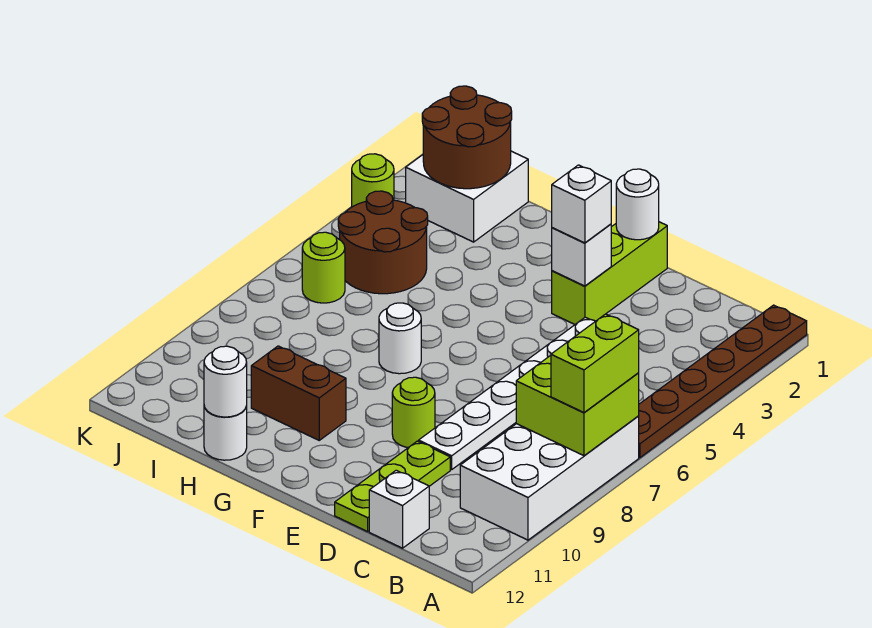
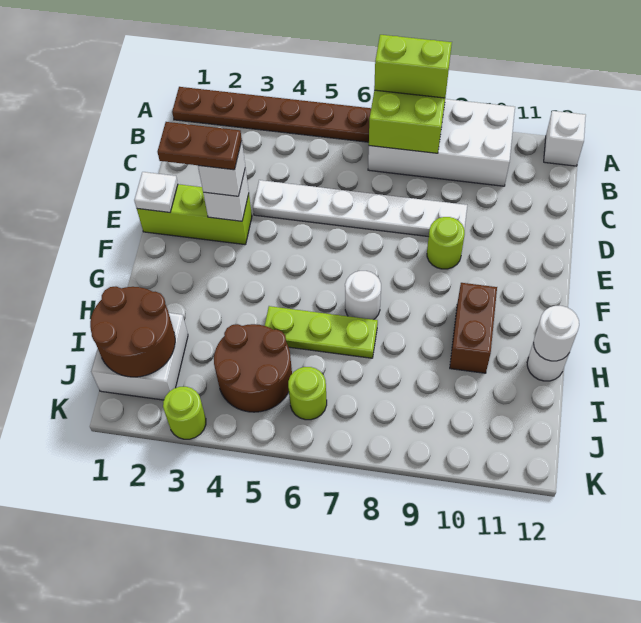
white 1x1 brick [369,470,429,548] -> white 1x1 brick moved to [544,111,586,166]
lime 1x3 plate [335,441,450,532] -> lime 1x3 plate moved to [265,306,378,358]
white 1x1 round brick [616,169,659,240] -> white 1x1 plate [134,172,178,212]
none -> brown 1x2 plate [158,122,242,170]

